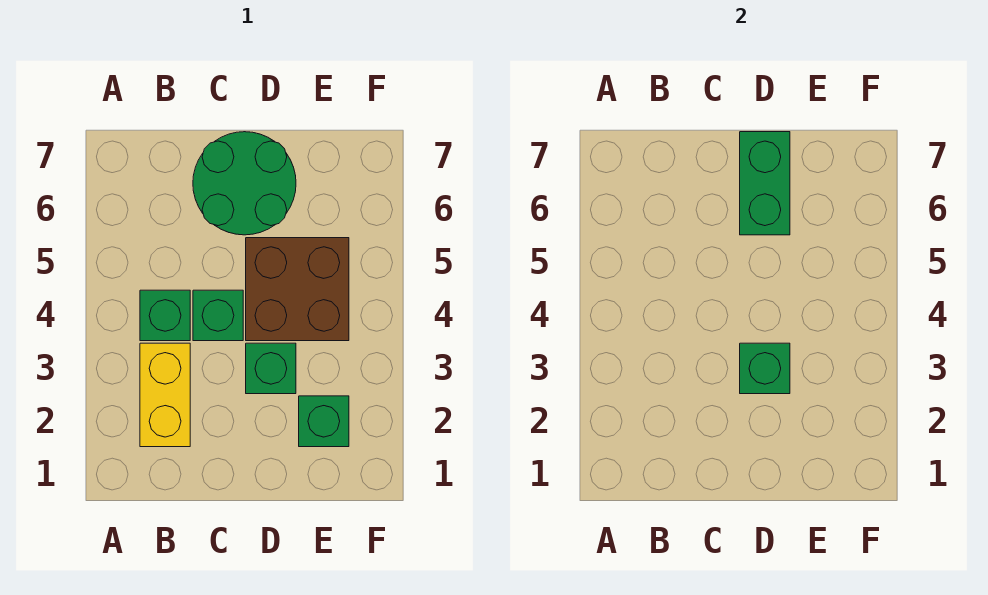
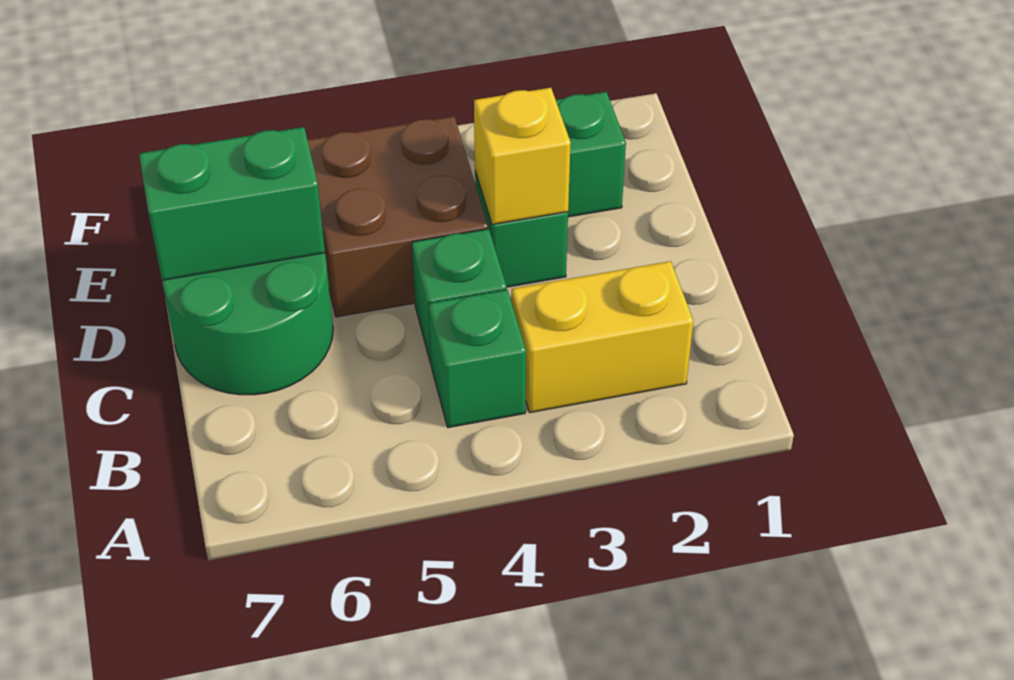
green 1x1 brick [740,343,790,394] -> yellow 1x1 brick [474,88,571,225]

